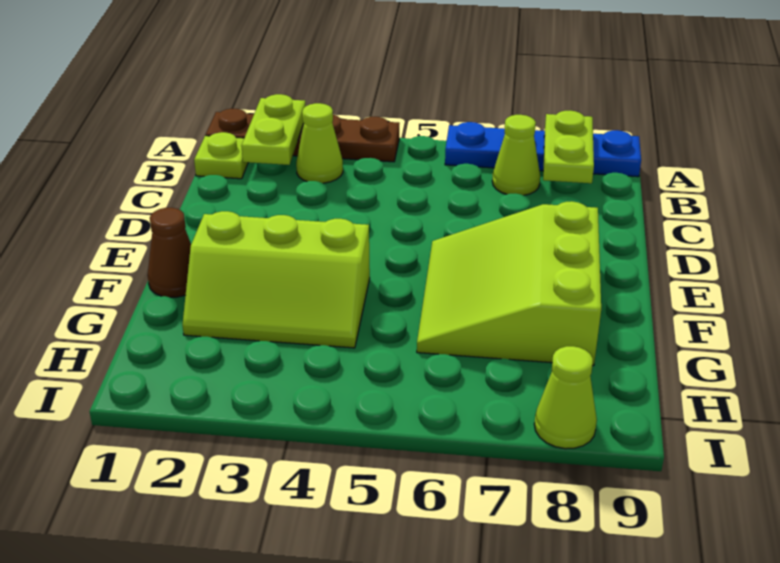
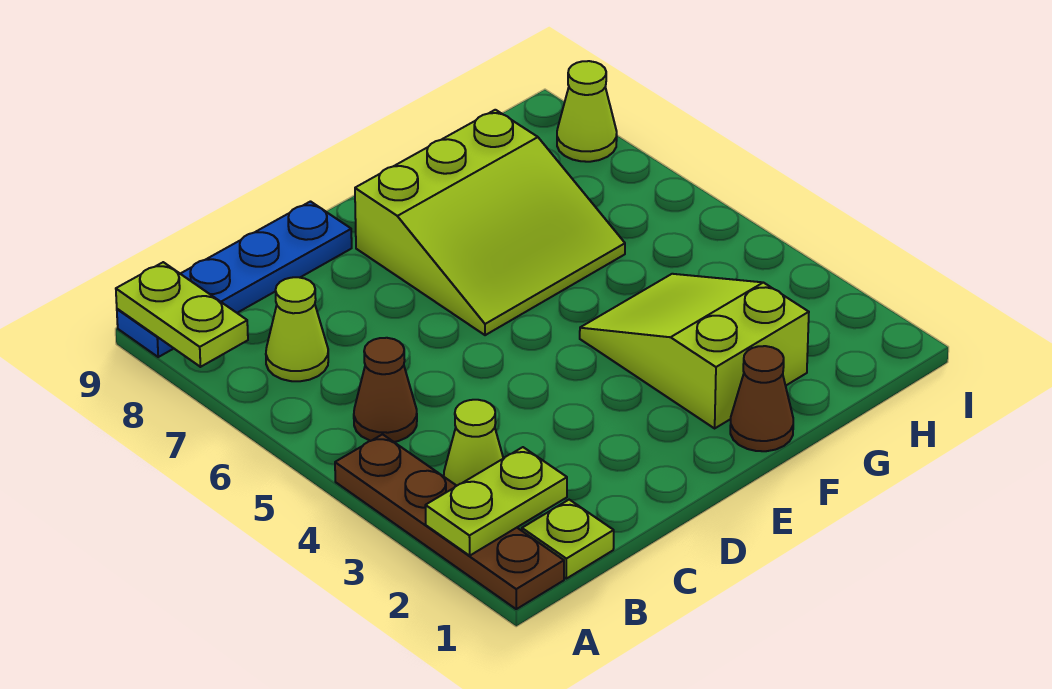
blue 1x4 plate [445,122,641,177] -> blue 1x4 plate turned to [117,202,352,357]
lime 1x2 plate [543,111,594,183] -> lime 1x2 plate turned to [116,262,248,367]
none -> brown 1x1 cone [354,338,417,442]
lime 2x3 slope [182,211,370,348] -> lime 2x3 slope turned to [580,274,809,428]

